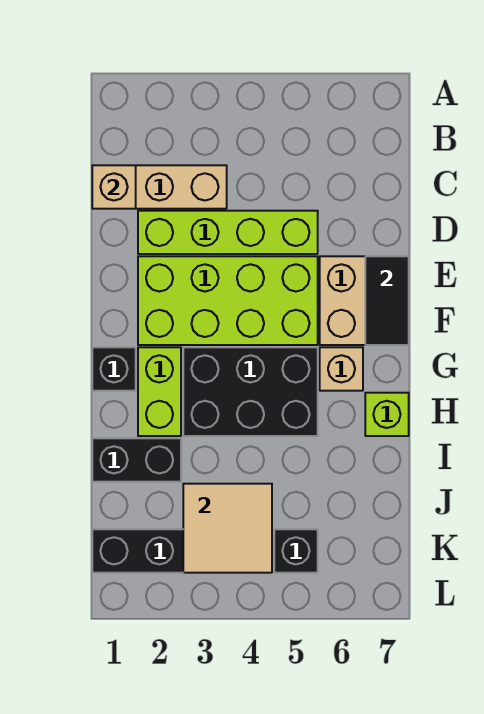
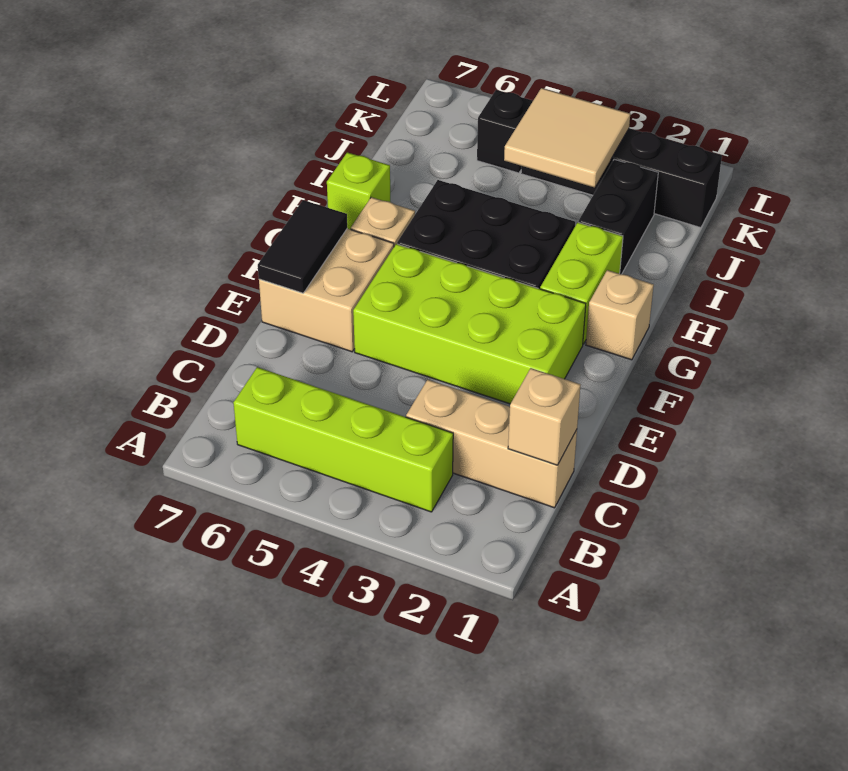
lime 1x4 brick [138,211,318,254] -> lime 1x4 brick moved to [233,367,453,512]
black 1x1 brick [92,347,136,391] -> tan 1x1 brick [586,270,654,360]
black 1x2 brick [92,438,181,482] -> black 1x2 brick turned to [578,159,658,274]

